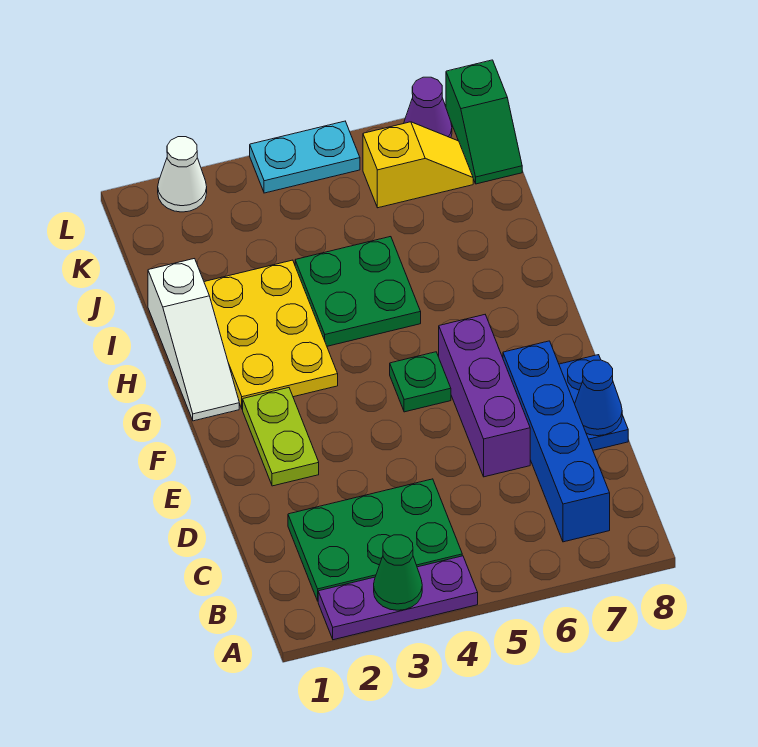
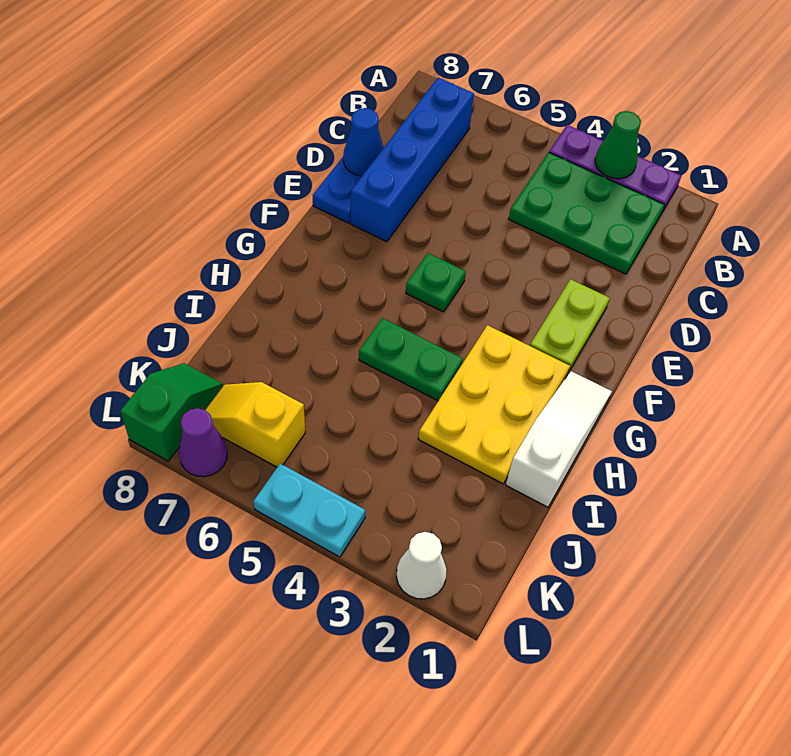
purple 1x3 brick [439,315,530,477] -> none
green 2x2 plate [295,237,421,346] -> green 1x2 plate [359,318,463,401]

